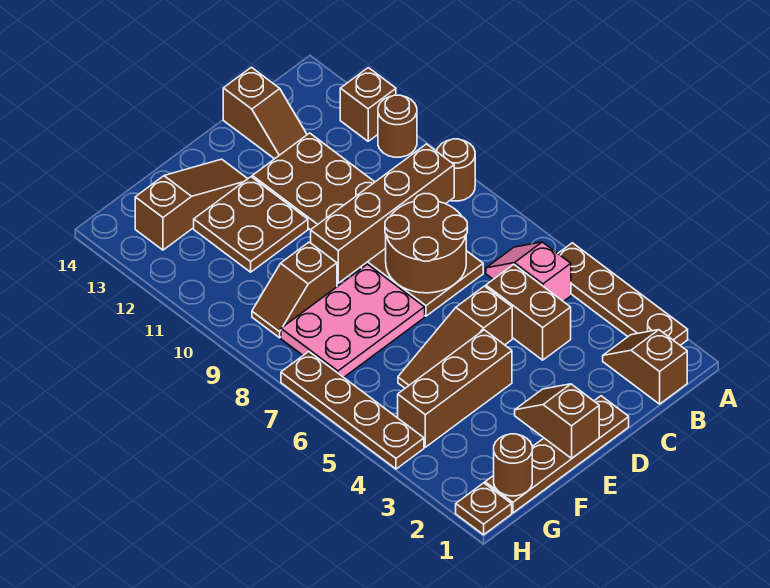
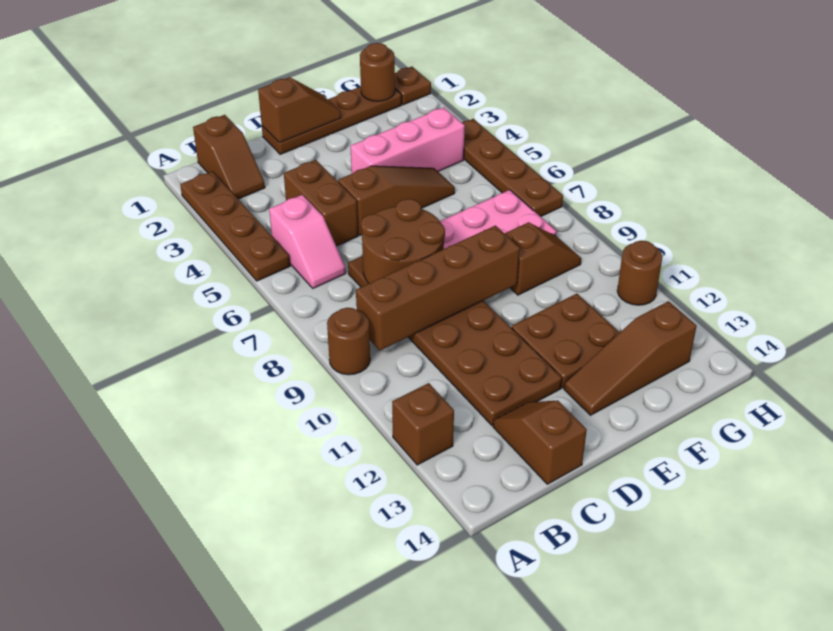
brown 1x1 round brick [378,95,417,157] -> brown 1x1 round brick moved to [617,241,662,305]
brown 1x2 slope [515,384,599,458] -> brown 1x2 slope turned to [258,77,341,143]
brown 1x3 brick [398,330,512,447] -> pink 1x3 brick [351,107,465,174]

